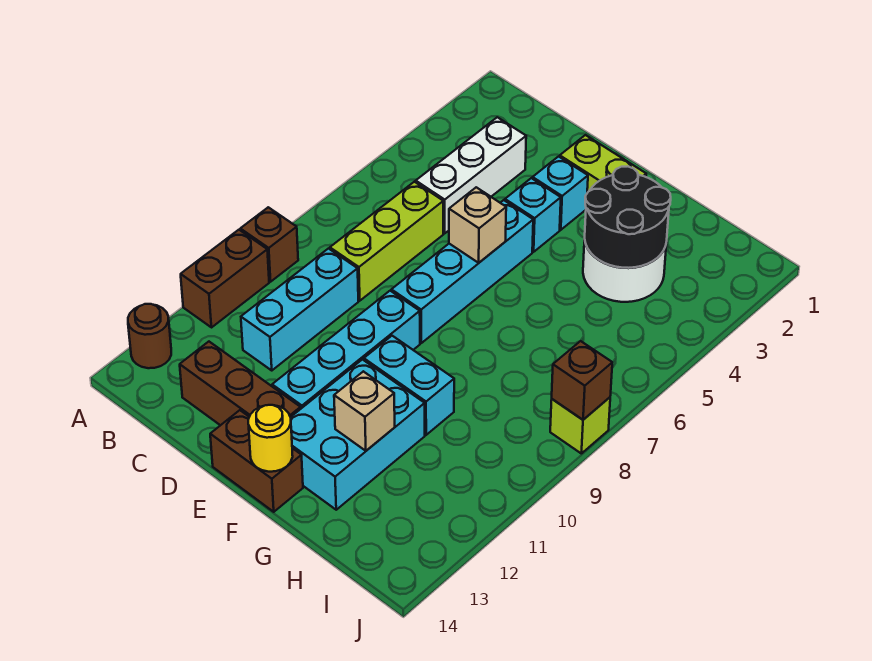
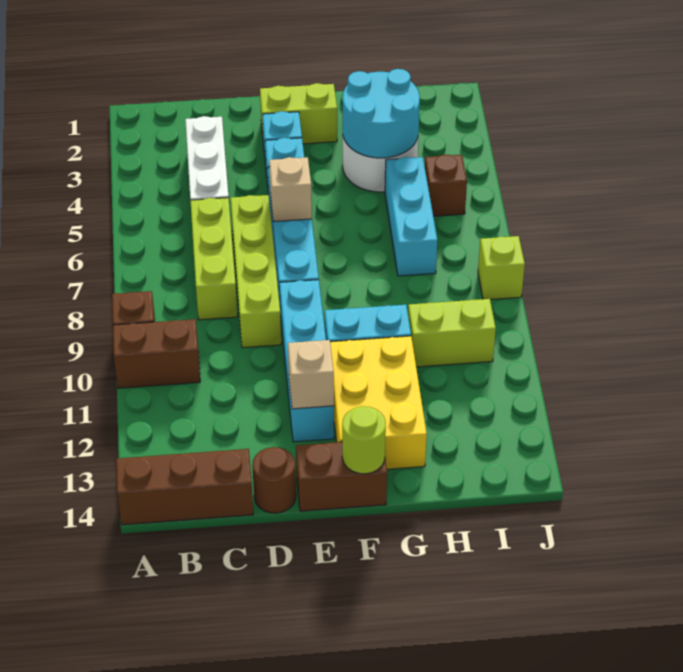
brown 1x2 brick [181,230,269,327] -> brown 1x2 brick turned to [113,319,200,388]
brown 1x1 round brick [128,304,171,368] -> brown 1x1 round brick moved to [252,447,296,513]
cyan 1x3 brick [241,249,358,370] -> cyan 1x3 brick moved to [385,157,438,276]
brown 1x3 brick [180,342,301,425] -> brown 1x3 brick moved to [116,449,253,525]
none -> lime 1x4 brick [231,195,281,348]
cyan 2x3 brick [291,360,425,510] -> yellow 2x3 brick [330,336,427,469]
yellow 1x1 round brick [248,405,293,472] -> lime 1x1 round brick [342,406,386,474]
black 2x2 round brick [585,166,671,268] -> cyan 2x2 round brick [343,69,420,158]
tan 1x1 brick [334,371,395,451] -> tan 1x1 brick moved to [288,340,334,409]
none -> lime 1x2 brick [408,299,496,367]
brown 1x1 brick [552,341,612,420] -> brown 1x1 brick moved to [425,155,467,216]

